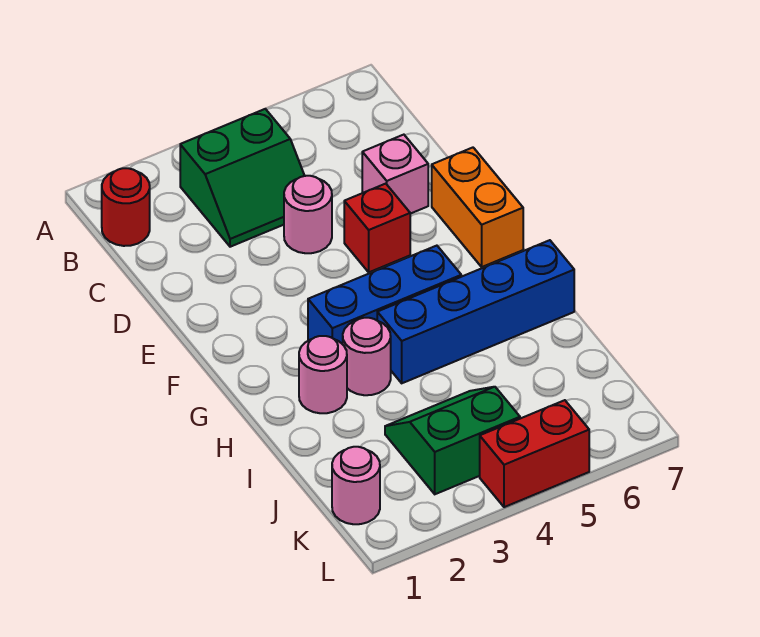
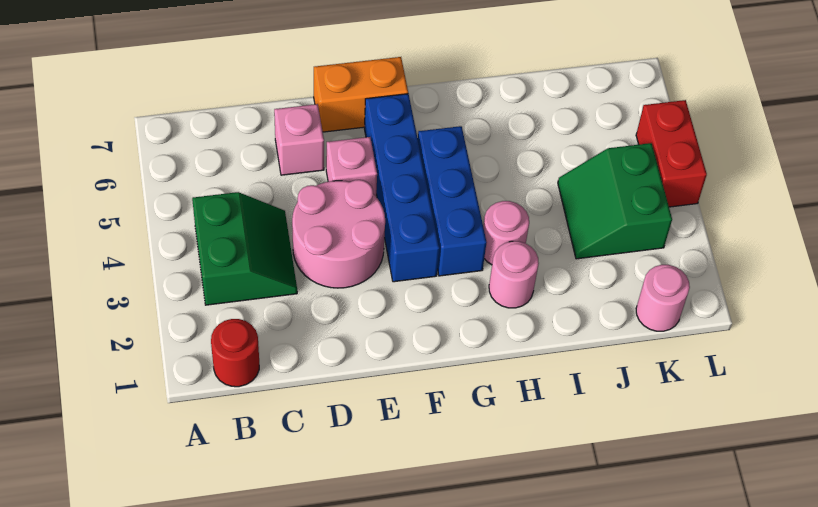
pink 1x1 round brick [284,176,332,253] -> pink 2x2 round brick [292,180,385,288]
red 1x1 brick [344,184,410,272] -> pink 1x1 brick [326,137,377,196]
blue 1x4 brick [377,240,574,383] -> blue 1x4 brick moved to [364,94,439,282]

